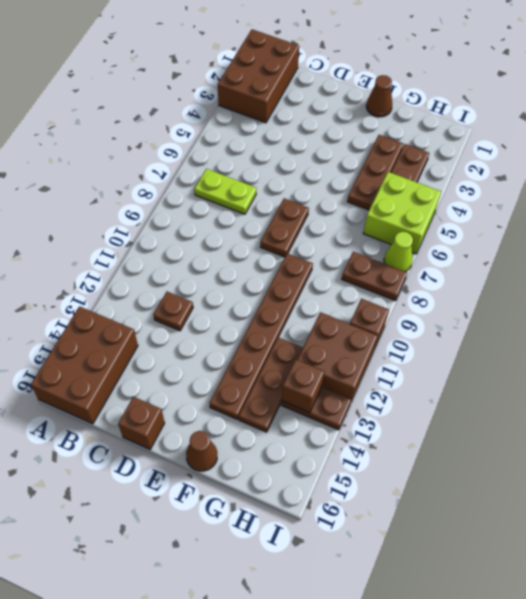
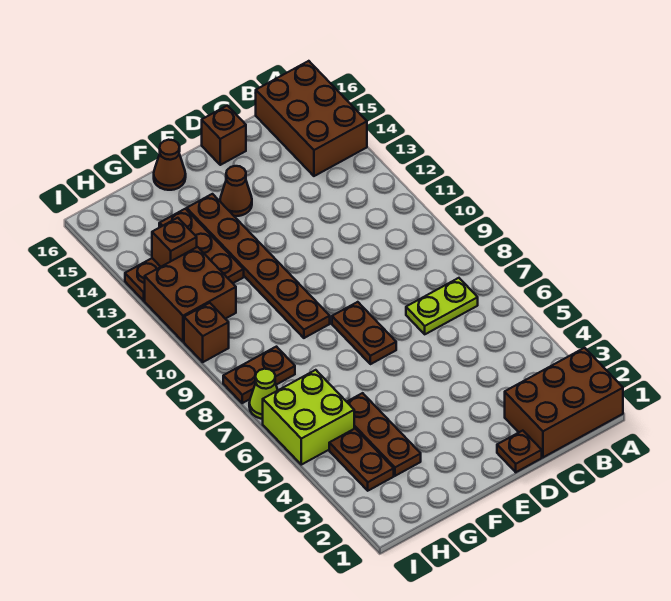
brown 2x3 brick [218,29,299,123] -> brown 2x3 brick turned to [505,348,623,457]
brown 1x1 plate [153,292,193,331] -> brown 1x1 plate moved to [497,431,542,472]
brown 1x1 cone [366,75,392,117] -> brown 1x1 cone moved to [220,166,252,216]

